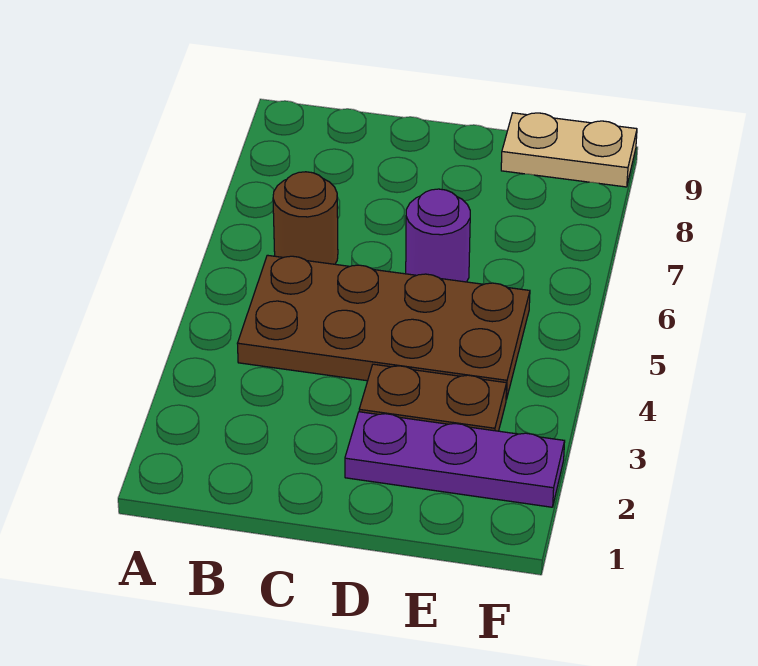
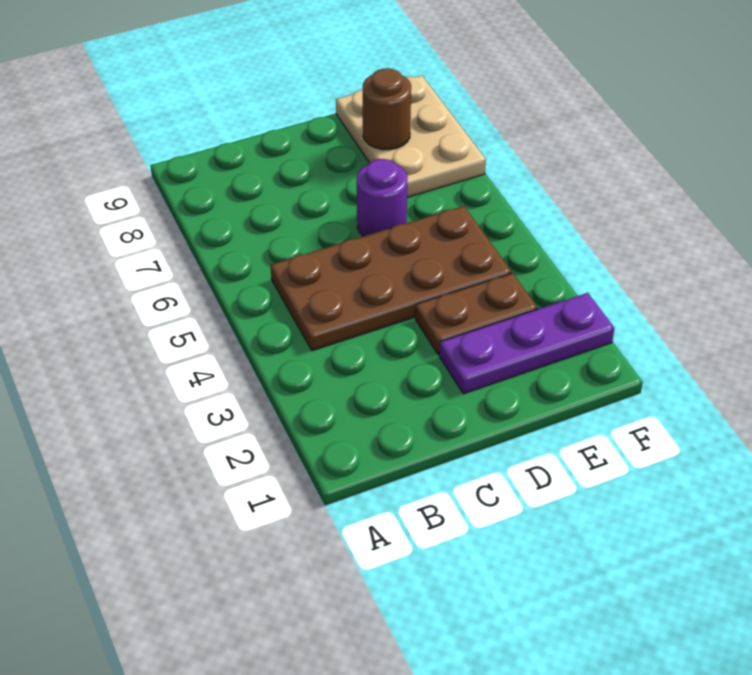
brown 1x1 round brick [273,172,338,264] -> brown 1x1 round brick moved to [363,68,411,150]
tan 1x2 plate [501,113,637,187] -> tan 2x3 plate [336,75,486,197]

